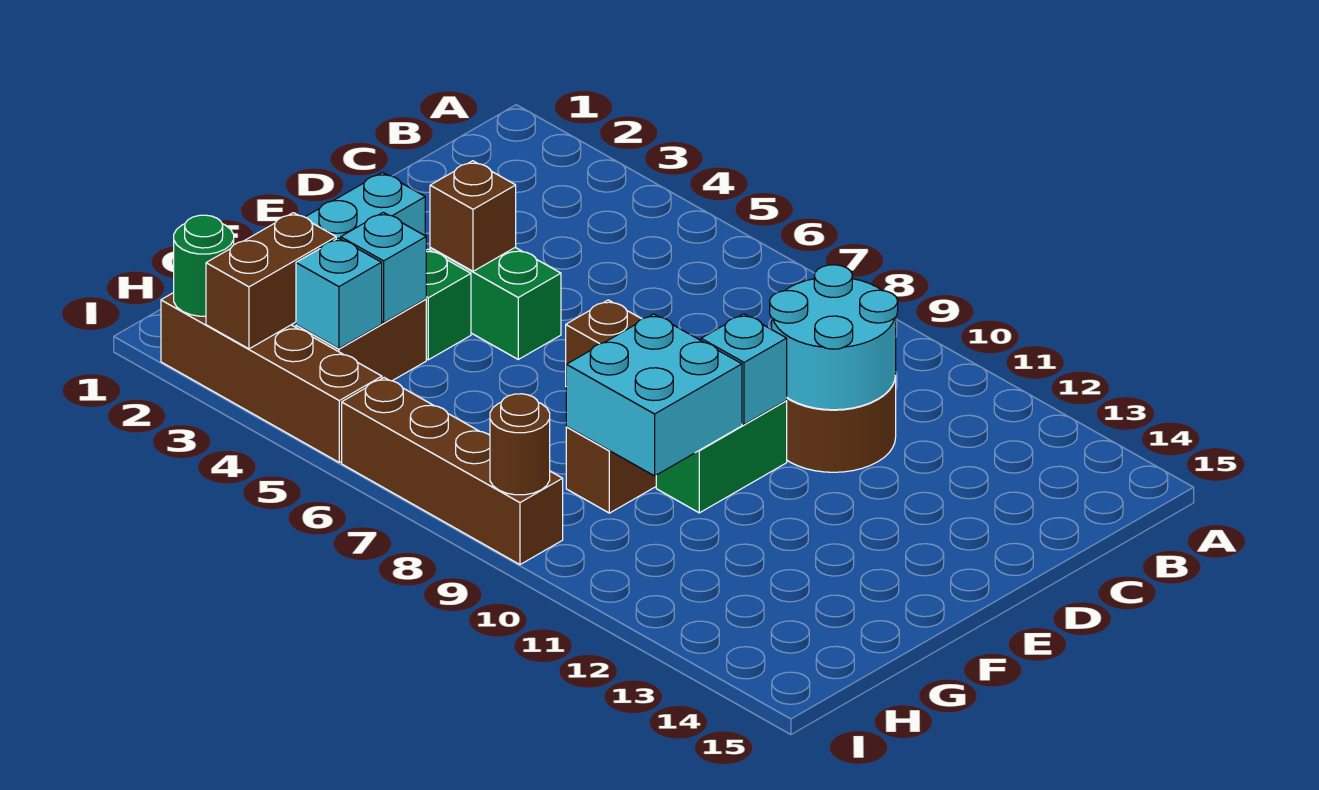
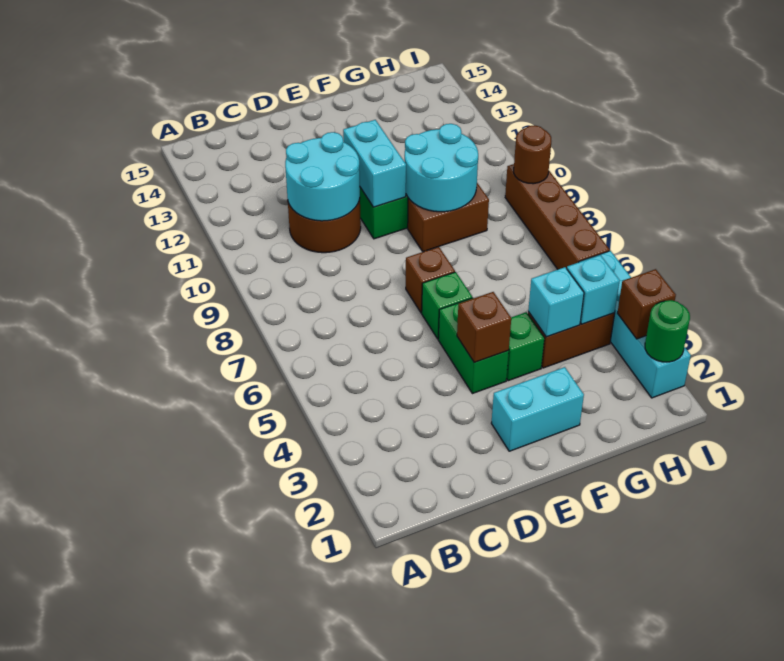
none -> green 1x1 brick [422,272,472,339]
cyan 1x1 brick [701,314,787,424] -> cyan 1x2 brick [343,120,406,207]
cyan 2x2 brick [566,314,742,476] -> cyan 2x2 round brick [405,124,478,212]
brown 1x2 brick [206,213,336,349] -> brown 1x1 brick [617,269,676,339]
brown 1x4 brick [161,293,382,462] -> cyan 1x4 brick [579,251,691,398]

